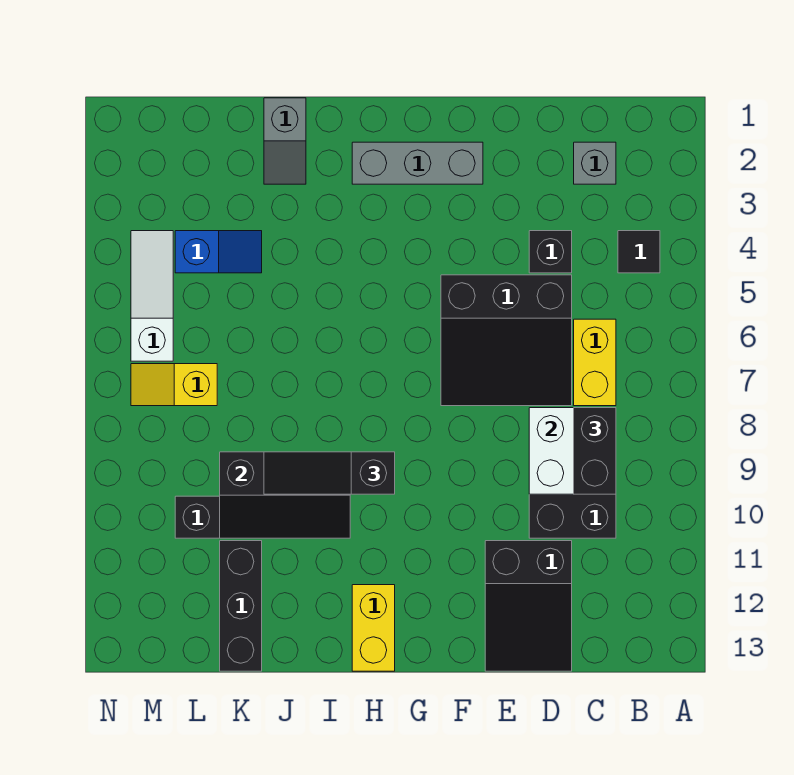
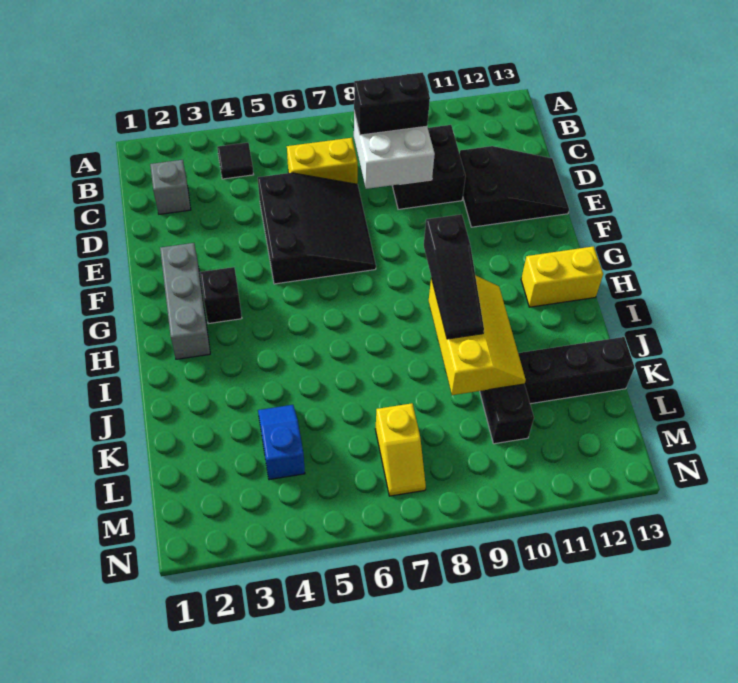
black 1x1 brick [529,231,572,273] -> black 1x1 brick moved to [200,267,242,324]
black 2x3 slope [220,452,350,538] -> yellow 2x3 slope [429,275,526,395]
grey 1x2 slope [264,98,306,184] -> none
white 1x3 slope [131,231,173,361] -> none

